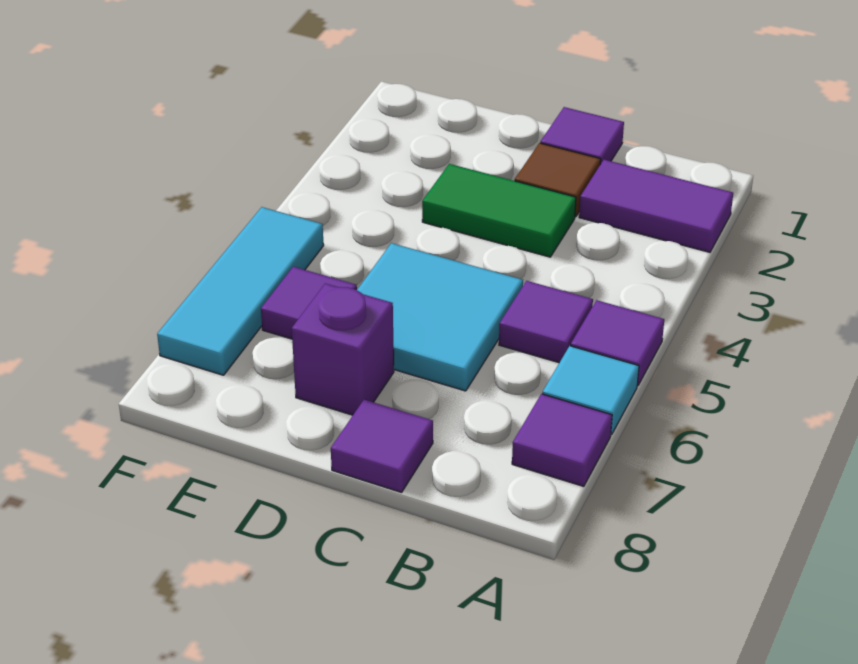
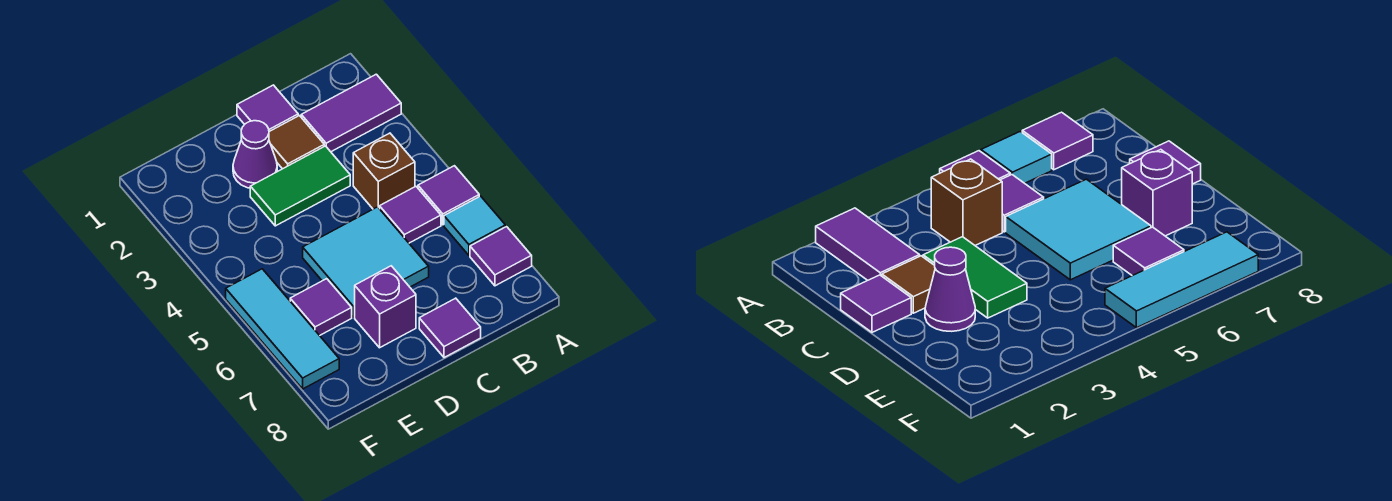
none -> brown 1x1 brick [353,133,415,209]
none -> purple 1x1 cone [233,121,277,188]

